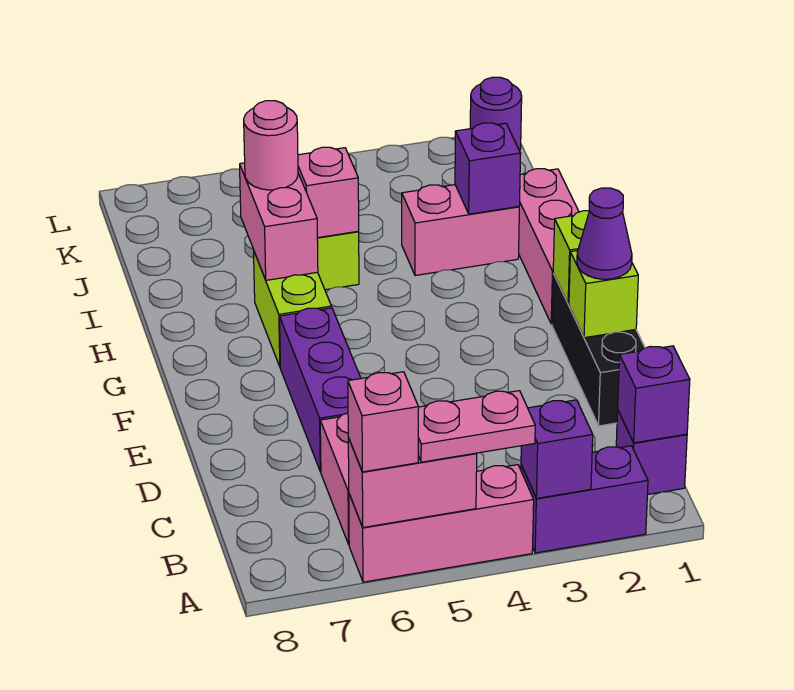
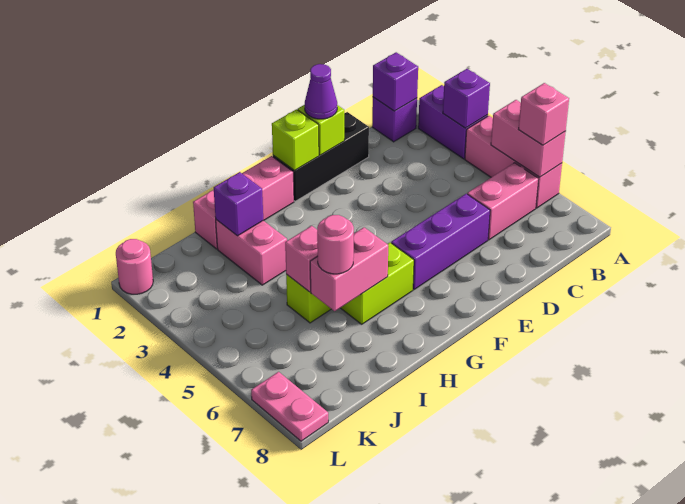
pink 1x2 plate [418,391,535,462] -> pink 1x2 plate moved to [251,372,328,441]
purple 1x1 round brick [470,77,522,151] -> pink 1x1 round brick [116,239,153,294]

